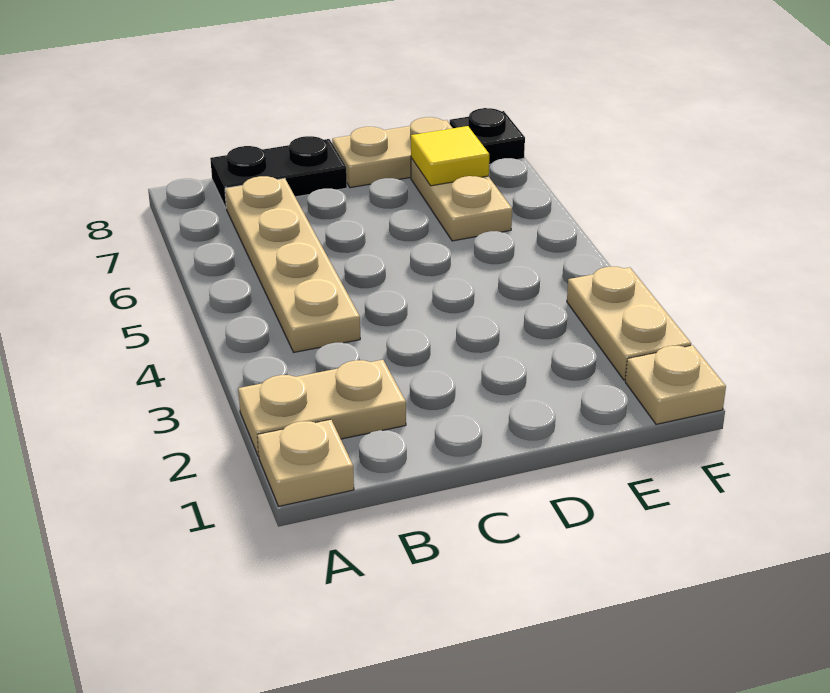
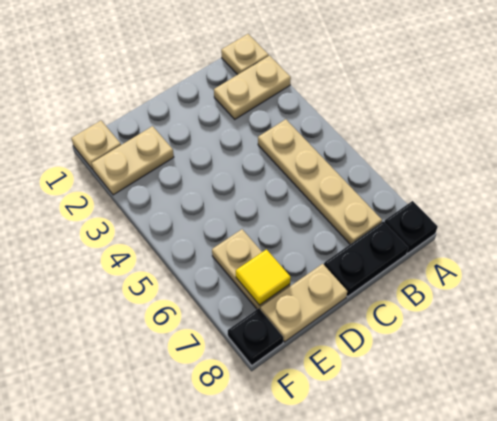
none -> black 1x1 plate [385,201,438,253]
tan 1x2 plate [567,267,691,380] -> tan 1x2 plate turned to [92,126,174,195]

